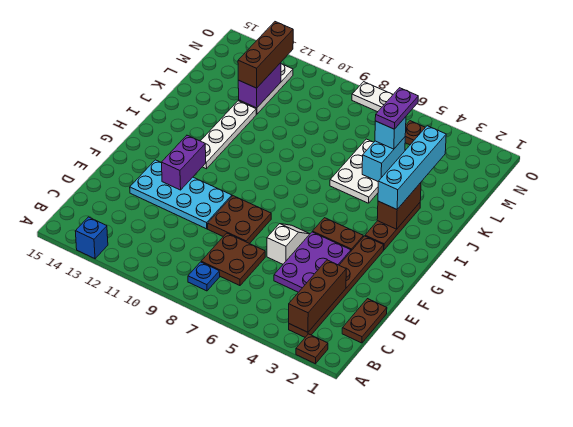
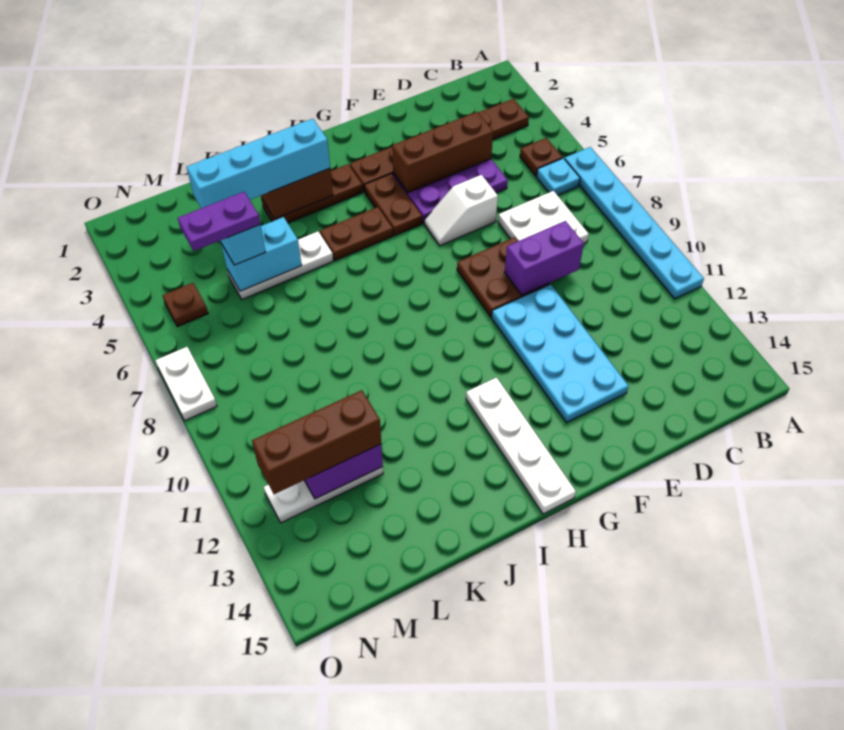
brown 1x1 plate [296,334,328,364] -> brown 1x1 plate moved to [520,138,563,176]
none -> cyan 1x6 plate [565,147,704,299]
blue 1x1 brick [75,217,108,259] -> none
brown 1x3 brick [289,260,346,332] -> brown 1x3 brick moved to [392,112,493,193]
none -> cyan 1x1 plate [537,158,580,195]
blue 1x1 plate [188,262,220,291] -> none
brown 1x2 plate [342,299,387,343] -> brown 1x2 plate moved to [320,207,393,260]
brown 2x2 plate [201,233,265,286] -> white 2x2 plate [498,191,589,243]
purple 1x2 brick [161,135,206,190] -> purple 1x2 brick moved to [505,221,584,295]
white 1x4 plate [201,101,256,169] -> white 1x4 plate turned to [466,378,576,514]
white 2x3 plate [330,139,378,203] -> white 1x3 plate [227,232,333,300]

